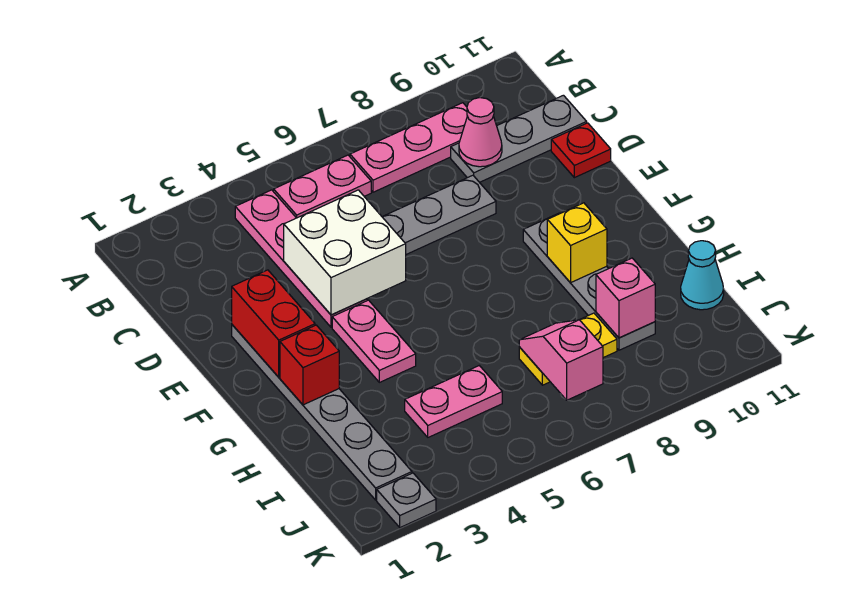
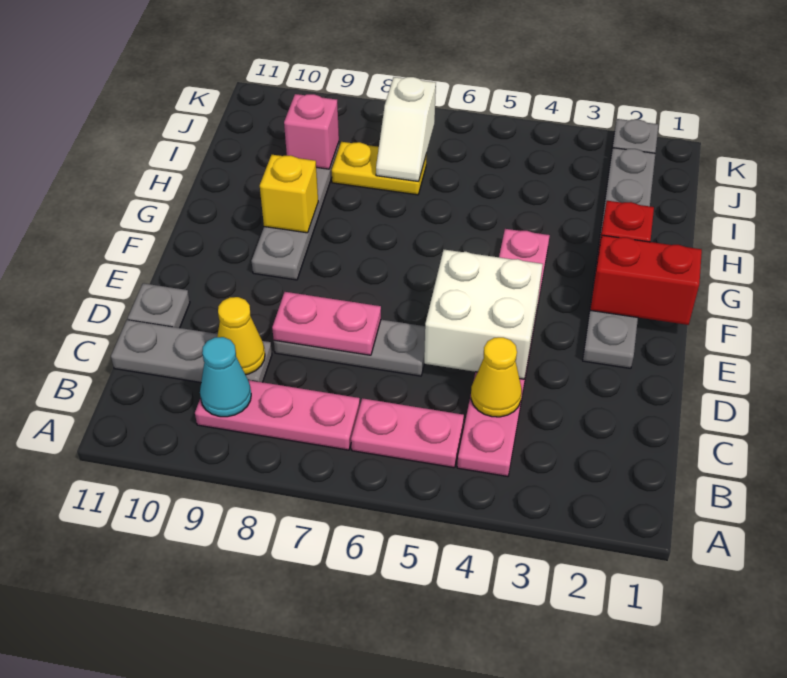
none -> yellow 1x1 cone [471,337,522,417]
pink 1x1 cone [459,98,502,167] -> yellow 1x1 cone [217,297,265,375]
red 1x1 plate [551,123,611,178] -> grey 1x1 plate [128,283,190,328]
red 1x2 brick [232,270,315,377] -> red 1x2 brick turned to [590,235,702,325]
pink 1x2 plate [405,366,502,437] -> pink 1x2 plate moved to [272,292,381,355]
pink 1x2 slope [519,320,603,400] -> white 1x2 slope [376,77,436,182]
cyan 1x1 cone [681,241,724,310] -> cyan 1x1 cone moved to [200,337,251,417]

